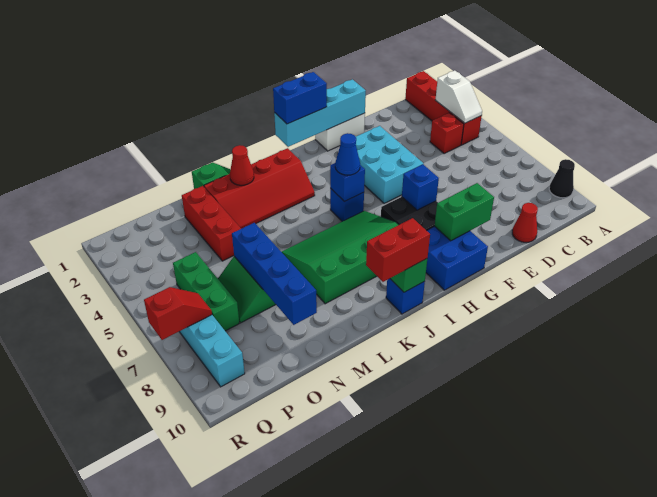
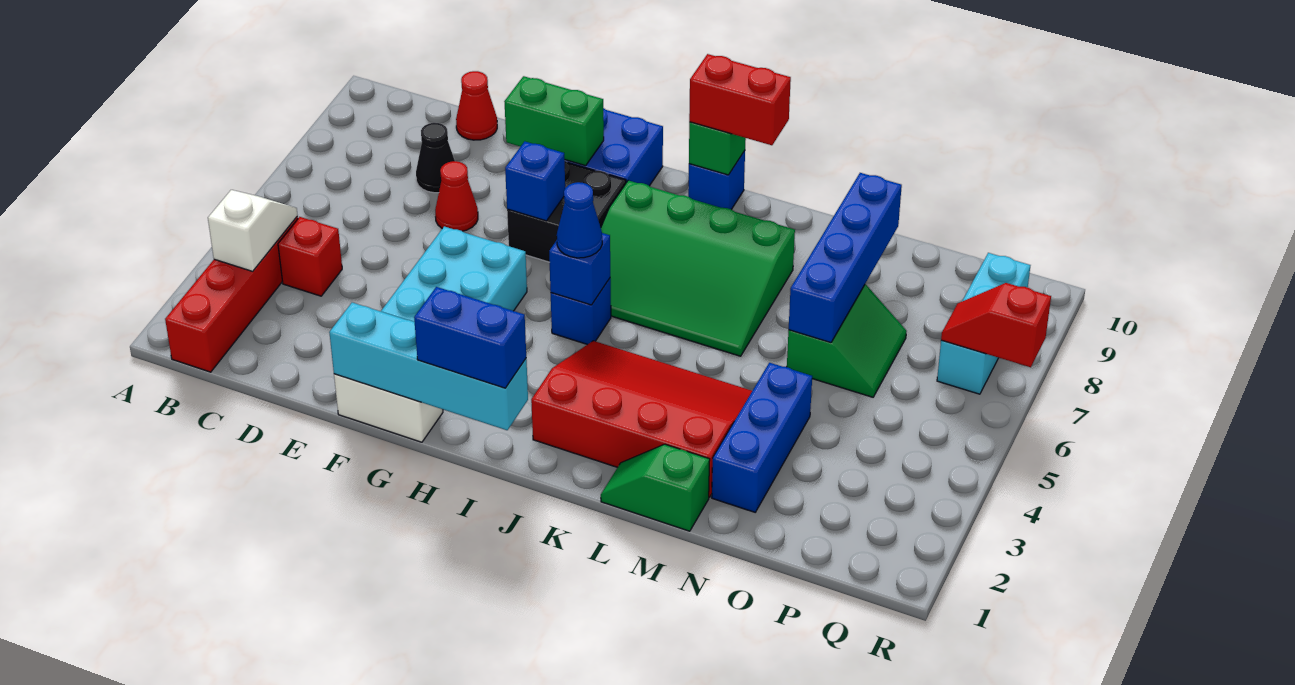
black 1x1 cone [549,159,575,198] -> black 1x1 cone moved to [416,123,455,193]
red 2x4 slope [204,148,315,229] -> red 3x4 slope [531,341,752,498]
red 1x1 cone [230,145,254,185] -> red 1x1 cone moved to [435,161,478,231]
red 1x3 brick [182,186,241,261] -> blue 1x3 brick [712,363,812,512]
green 1x3 brick [173,252,239,331] -> none

